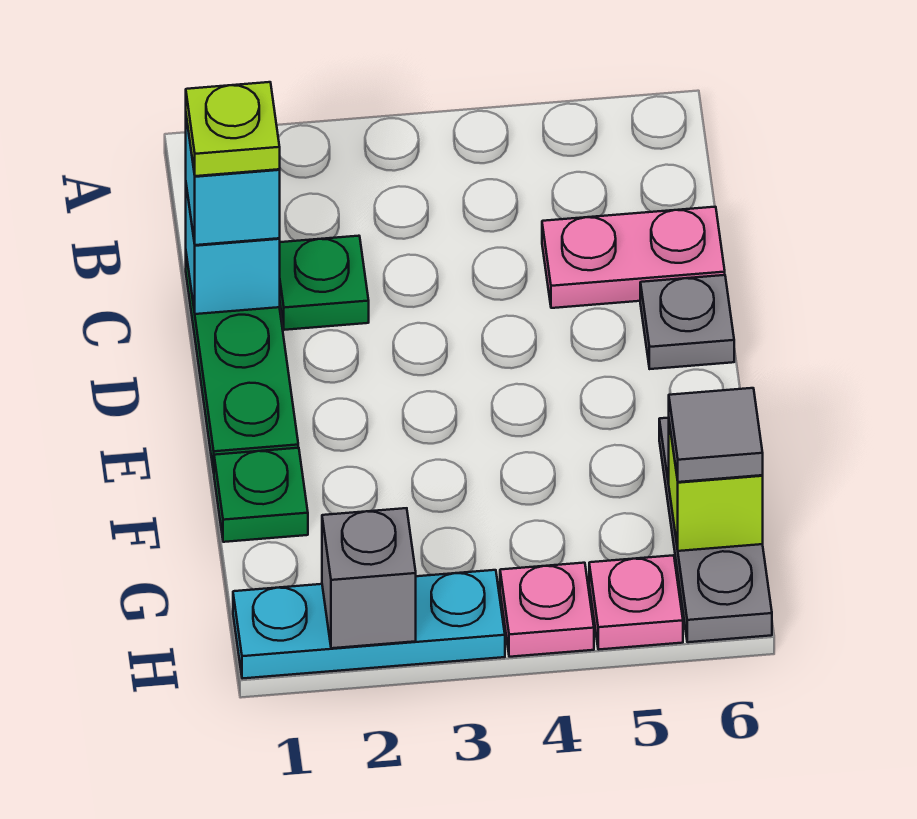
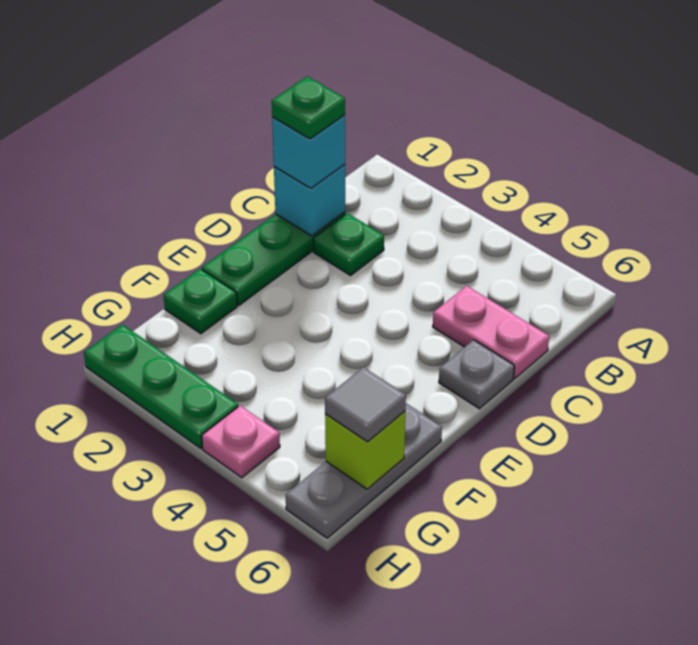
lime 1x1 plate [186,82,280,176] -> green 1x1 plate [272,77,345,139]
cyan 1x3 plate [233,570,505,679] -> green 1x3 plate [84,324,238,448]
grey 1x1 brick [322,508,416,648] -> none
pink 1x1 plate [589,555,683,650] -> none

